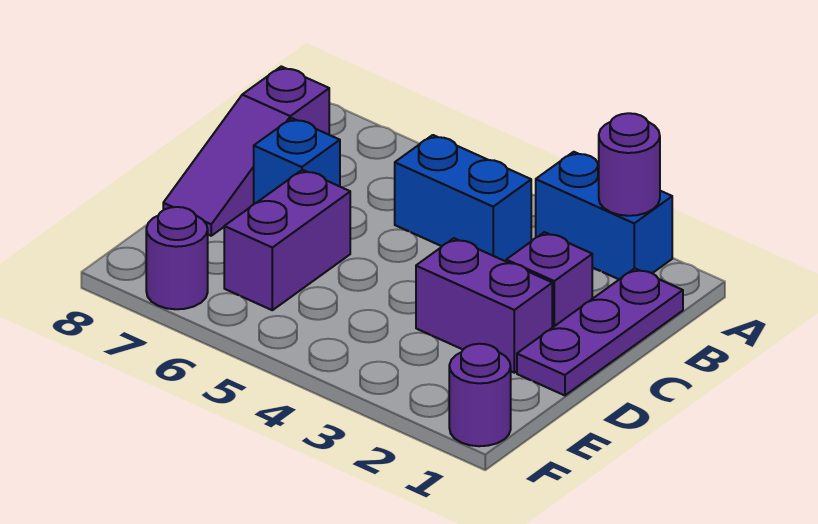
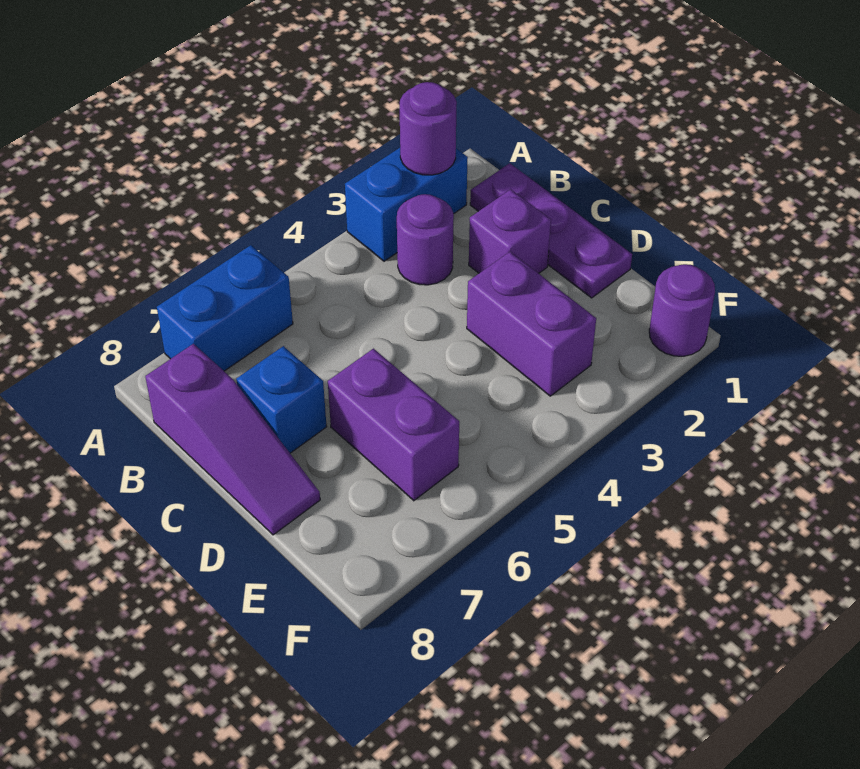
blue 1x2 brick [395,135,531,261] -> blue 1x2 brick moved to [157,245,293,371]
purple 1x2 brick [416,238,552,373] -> purple 1x2 brick turned to [467,252,596,396]
purple 1x1 round brick [146,207,208,309] -> purple 1x1 round brick moved to [397,194,454,285]

